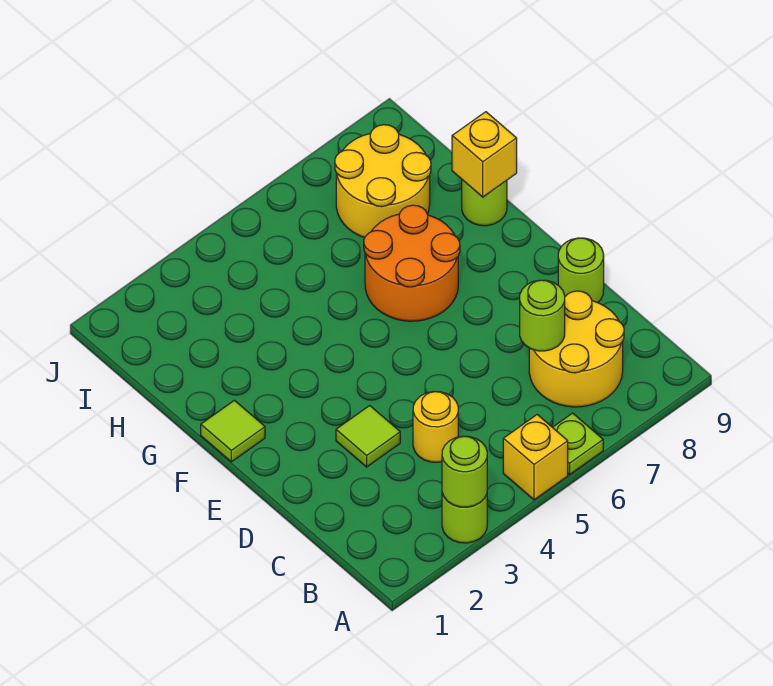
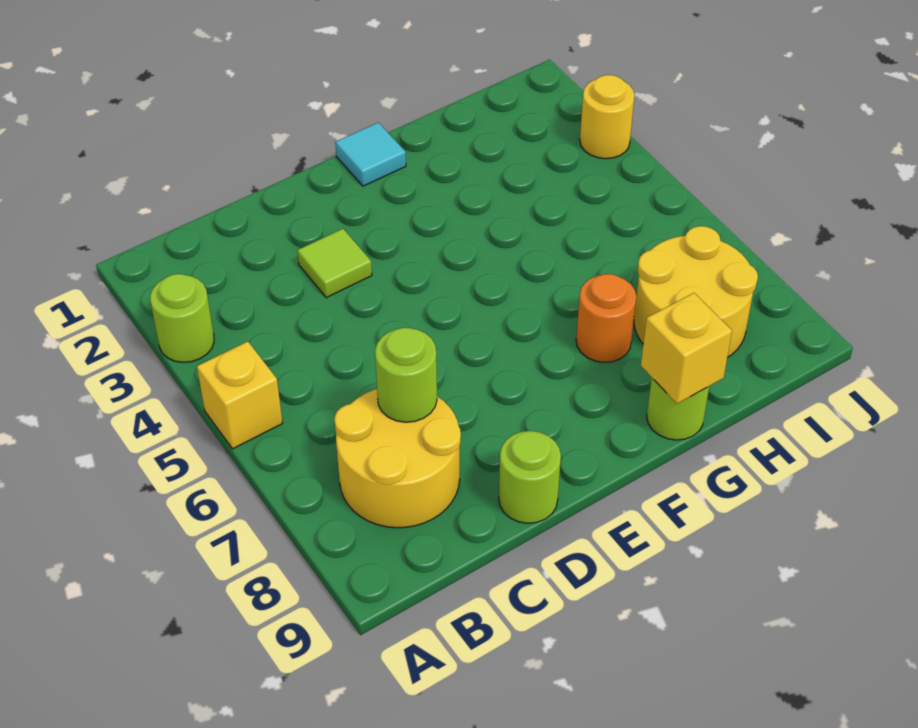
lime 1x1 round brick [442,436,487,507] -> none
lime 1x1 plate [553,413,603,475] -> none
yellow 1x1 round brick [413,392,458,462] -> yellow 1x1 round brick moved to [580,75,634,159]
lime 1x1 tile [201,400,265,462] -> cyan 1x1 tile [335,123,406,186]
orange 2x2 round brick [364,205,460,321] -> orange 1x1 round brick [576,274,636,362]

